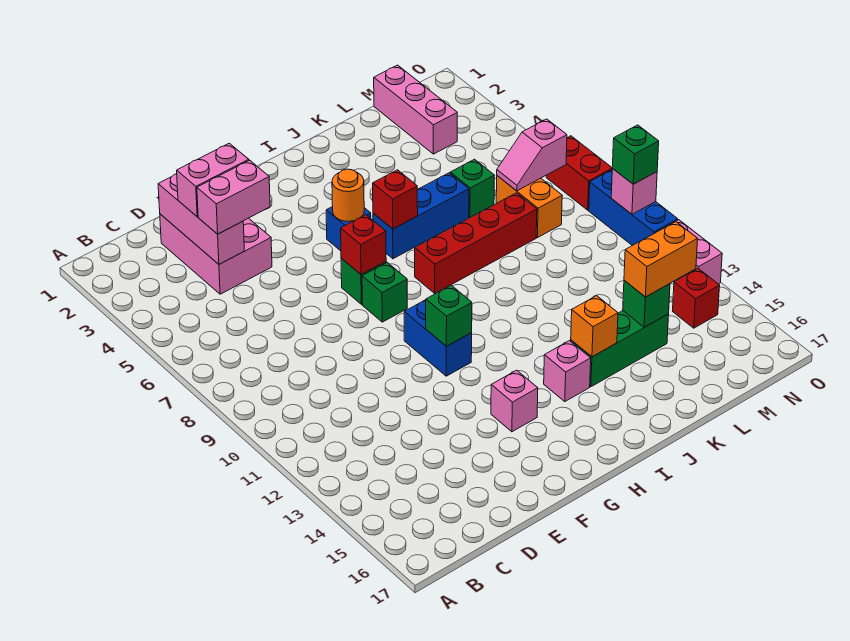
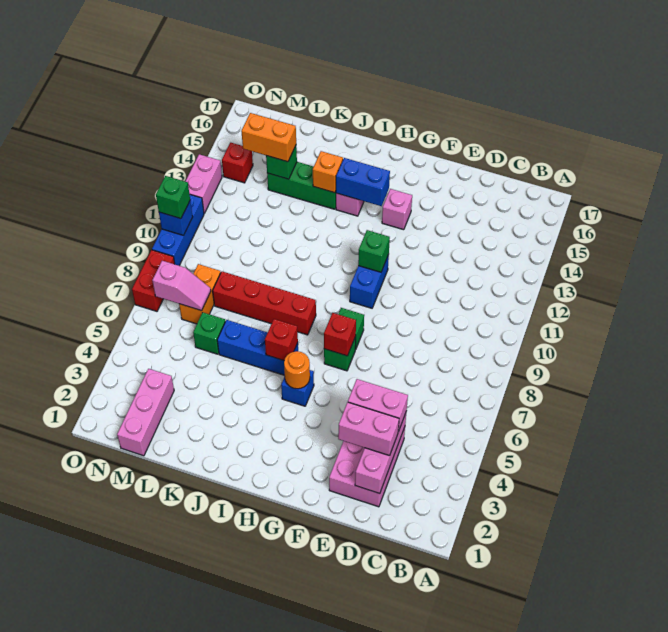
none -> blue 1x2 brick [336,158,390,206]
pink 1x1 brick [611,168,657,214] -> blue 1x1 brick [159,201,193,235]

